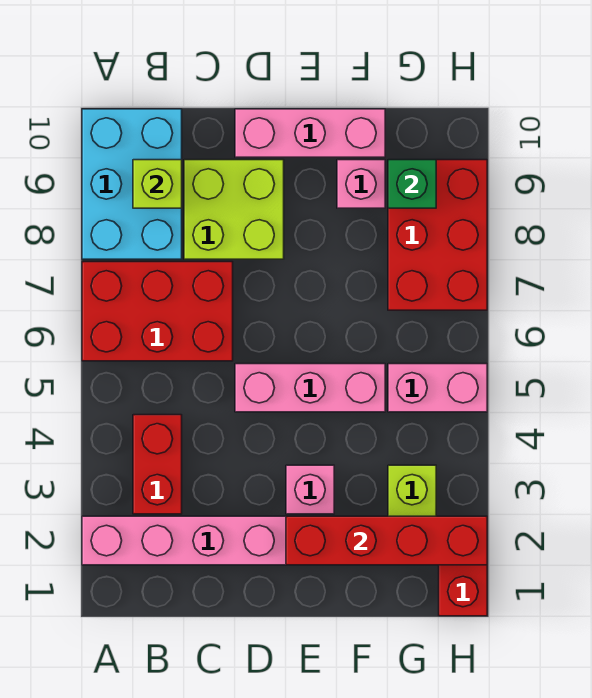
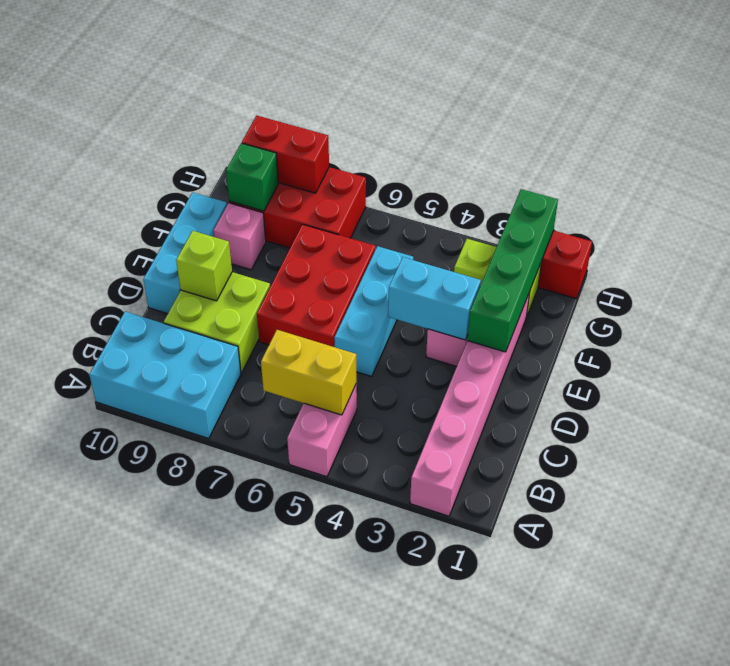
red 2x3 brick [82,262,233,361] -> red 2x3 brick moved to [257,224,375,347]
red 1x2 brick [133,415,182,514] -> red 1x2 brick moved to [242,116,329,193]
none -> yellow 1x2 brick [261,330,356,415]
lime 1x1 brick [133,160,182,208] -> lime 1x1 brick moved to [176,231,232,301]
pink 1x3 brick [235,364,385,412] -> cyan 1x3 brick [334,246,413,376]
pink 1x3 brick [235,109,385,157] -> cyan 1x3 brick [143,192,227,314]
red 1x4 brick [286,516,487,565] -> green 1x4 brick [467,189,558,352]
none -> cyan 1x2 brick [388,257,481,340]
pink 1x2 brick [388,364,487,412] -> pink 1x2 brick moved to [287,385,357,477]

